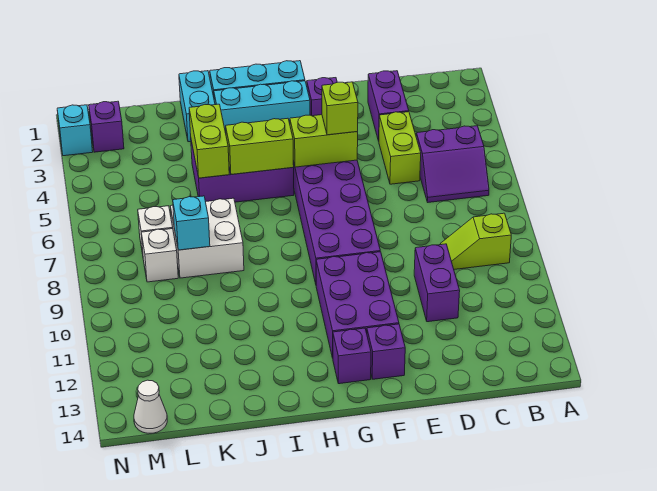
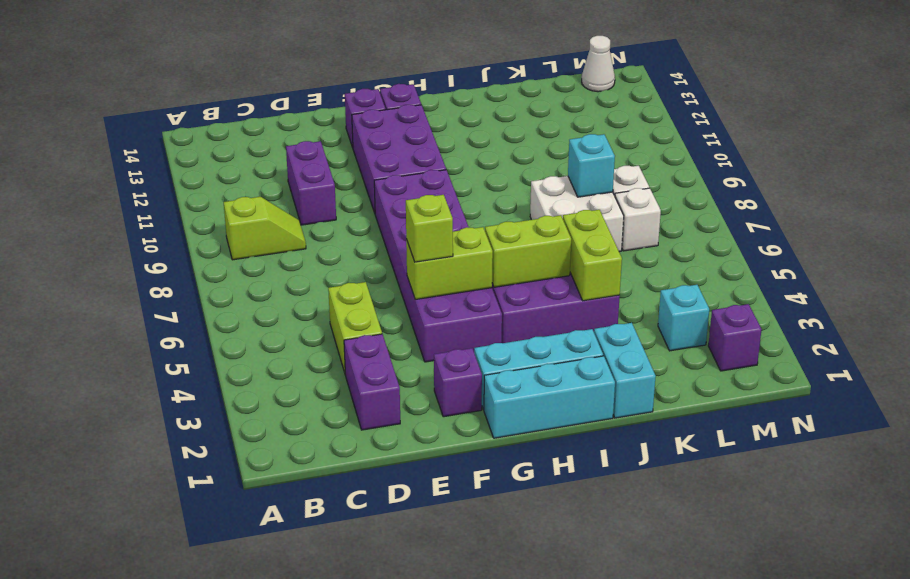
purple 2x2 slope [416,126,489,202] -> none
cyan 1x1 brick [57,105,93,156] -> cyan 1x1 brick moved to [658,285,709,351]

